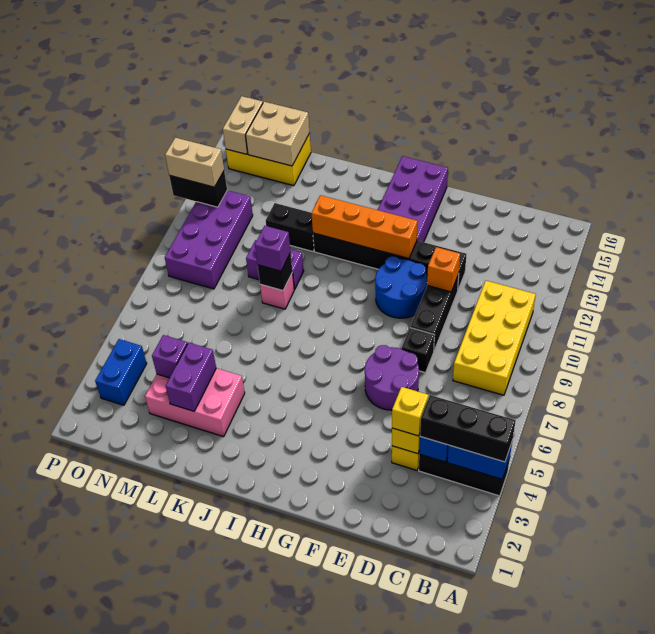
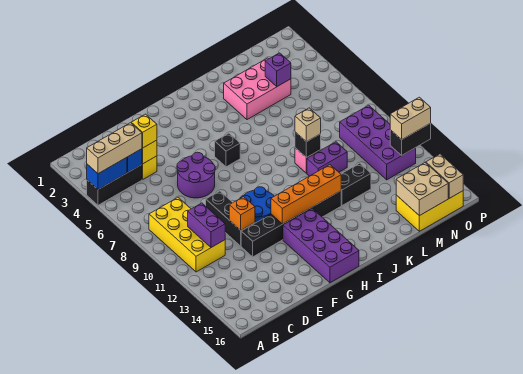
black 1x3 brick [420,395,516,462] -> tan 1x3 brick [87,123,142,174]
black 1x1 brick [402,328,434,373] -> black 1x1 brick moved to [215,133,240,167]
purple 1x1 brick [255,226,291,271] -> tan 1x1 brick [295,108,321,142]
purple 1x2 brick [166,343,216,411] -> purple 1x2 brick moved to [188,203,225,247]
blue 1x2 brick [95,339,147,405] -> none

